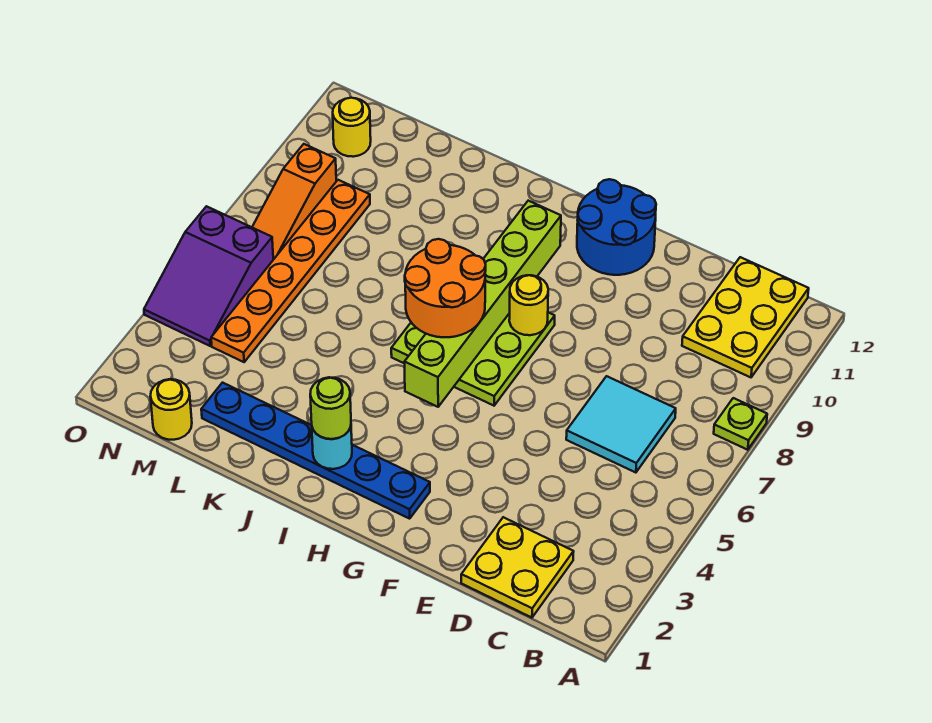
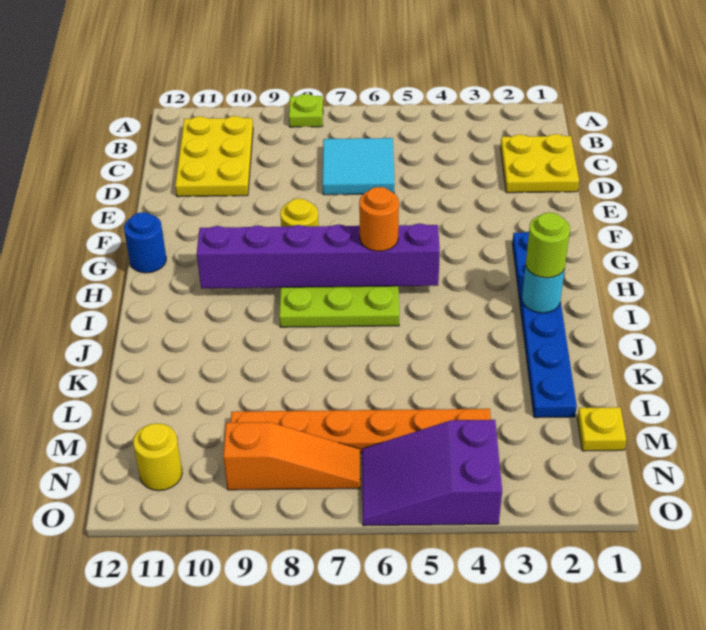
yellow 2x3 plate [682,257,809,377] -> yellow 2x3 plate turned to [175,116,253,197]
blue 2x2 round brick [577,179,656,275] -> blue 1x1 round brick [124,212,166,273]
lime 1x6 brick [404,201,561,407] -> purple 1x6 brick [197,224,440,288]
orange 2x2 round brick [405,239,486,337] -> orange 1x1 round brick [359,187,399,251]
yellow 1x1 round brick [150,379,192,440] -> yellow 1x1 plate [577,407,626,451]
purple 2x3 slope [144,206,273,346] -> purple 2x3 slope turned to [362,420,502,526]

